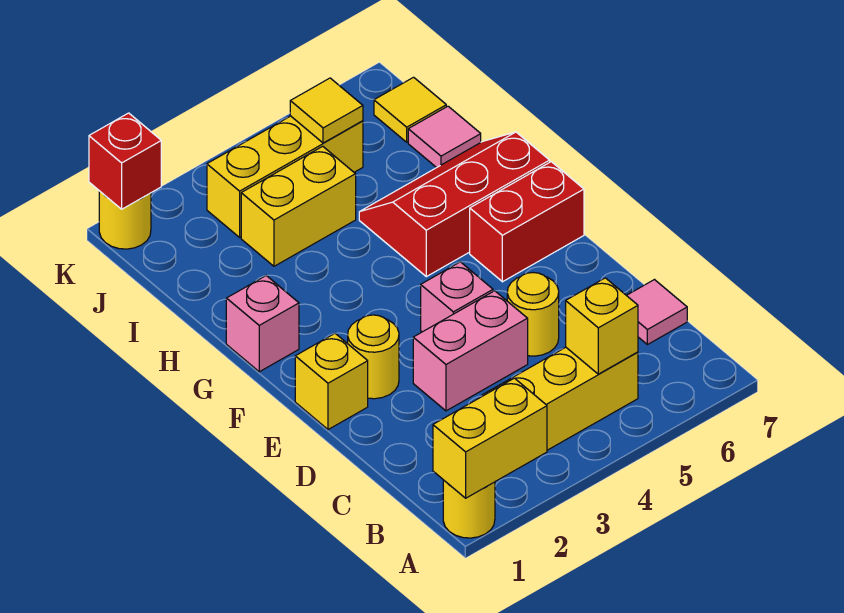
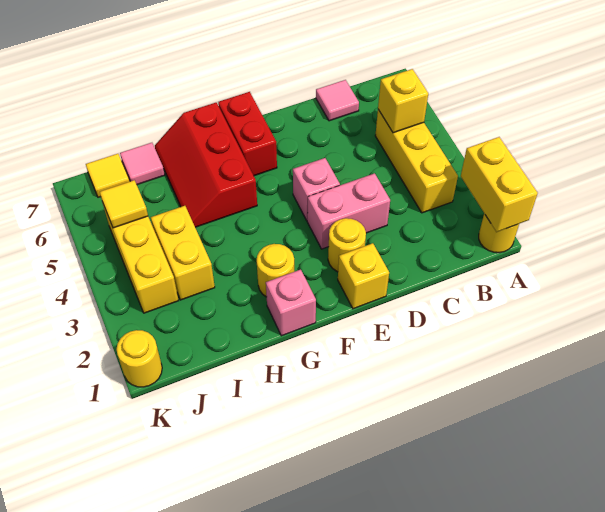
pink 1x2 brick [413,291,528,411] -> pink 1x2 brick turned to [307,173,390,249]
yellow 1x1 round brick [507,273,559,356] -> yellow 1x1 round brick moved to [257,244,294,297]
red 1x1 brick [89,113,161,209] -> none

